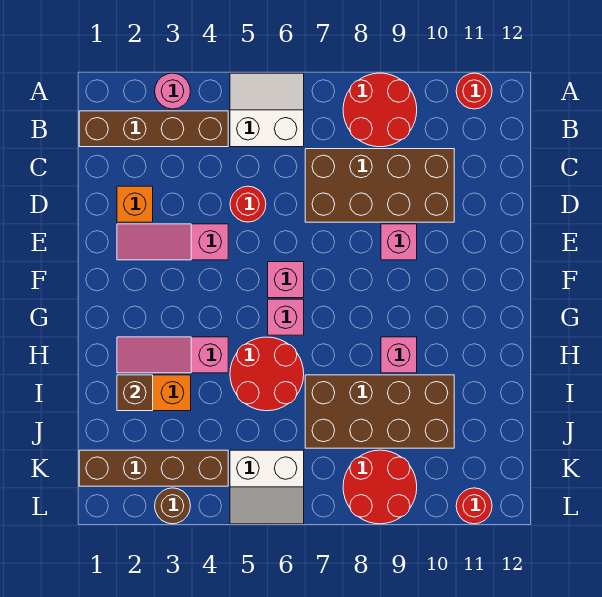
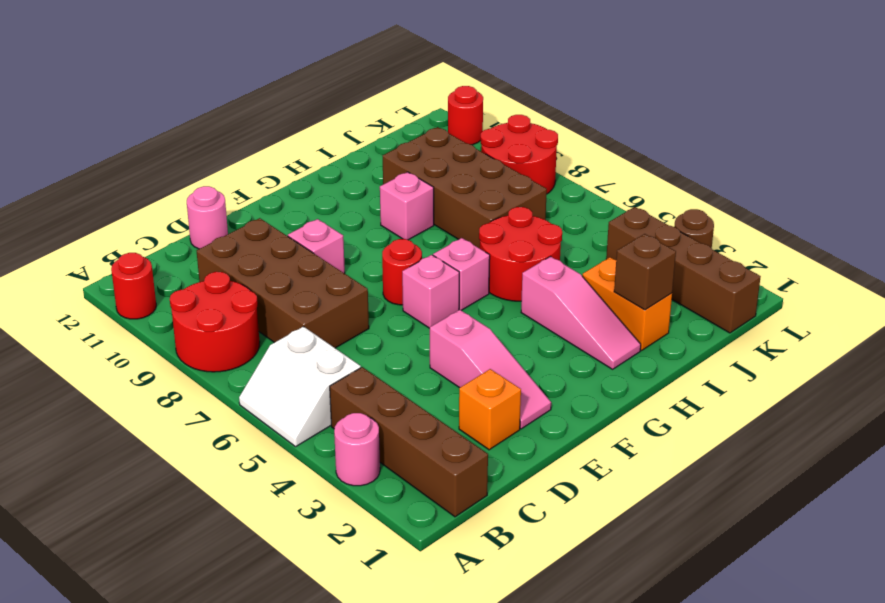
red 1x1 round brick [230,186,266,222] -> red 1x1 round brick moved to [382,239,422,305]
none -> pink 1x1 round brick [187,186,228,249]
white 2x2 slope [230,450,304,524] -> none

